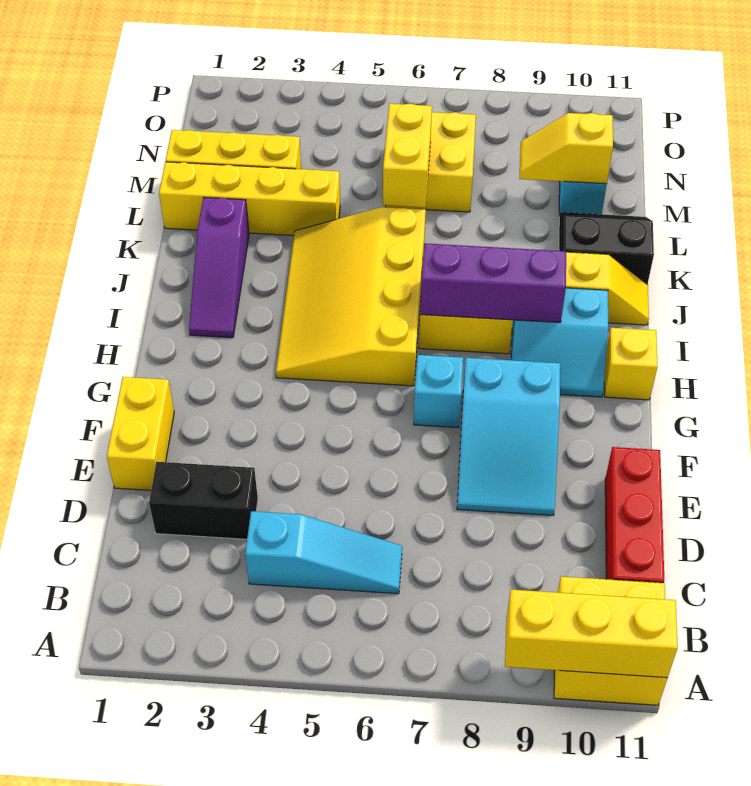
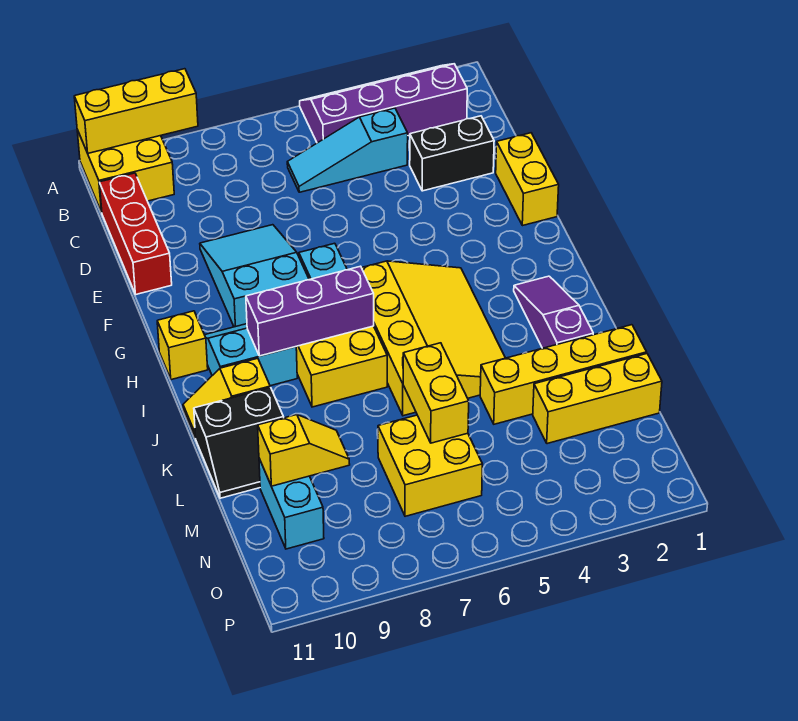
none -> purple 2x4 slope [300,64,467,143]

